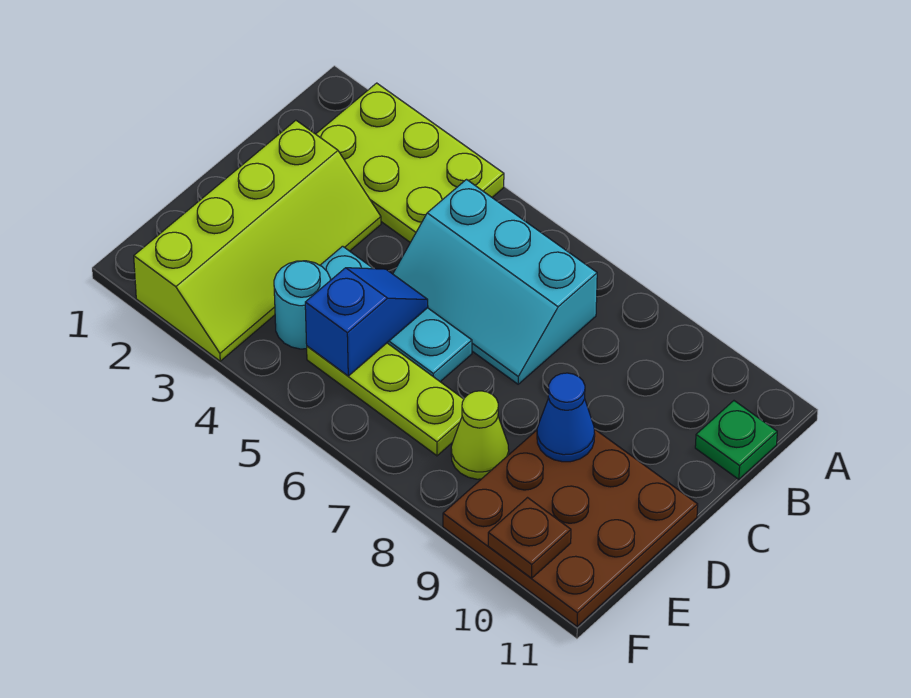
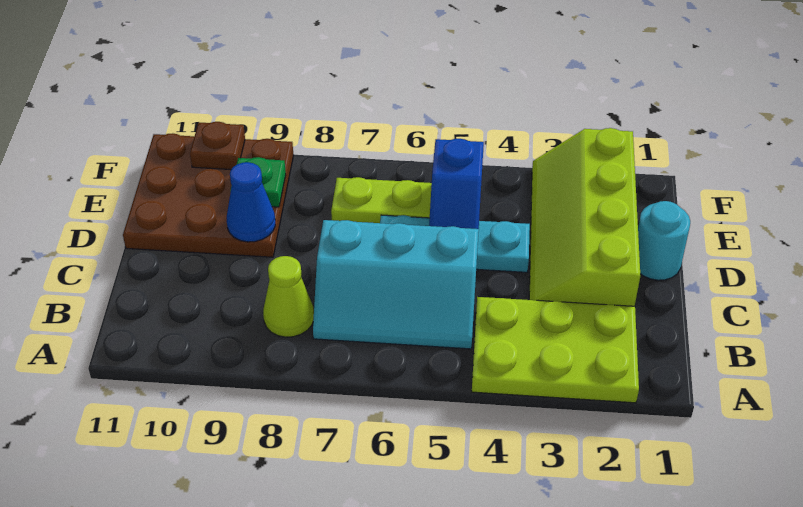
cyan 2x3 slope [393,180,597,384] -> cyan 2x3 slope turned to [313,220,479,349]
green 1x1 plate [695,401,777,479] -> green 1x1 plate moved to [230,157,286,207]
cyan 1x1 round brick [274,261,330,349] -> cyan 1x1 round brick moved to [638,201,690,280]
lime 1x1 cone [451,391,509,479] -> lime 1x1 cone moved to [263,256,314,337]

